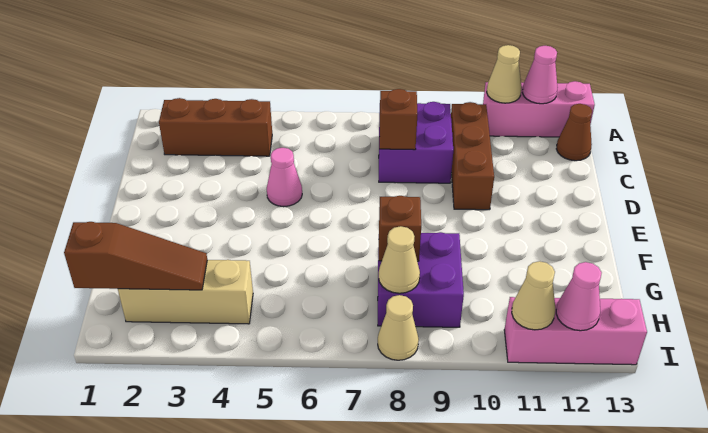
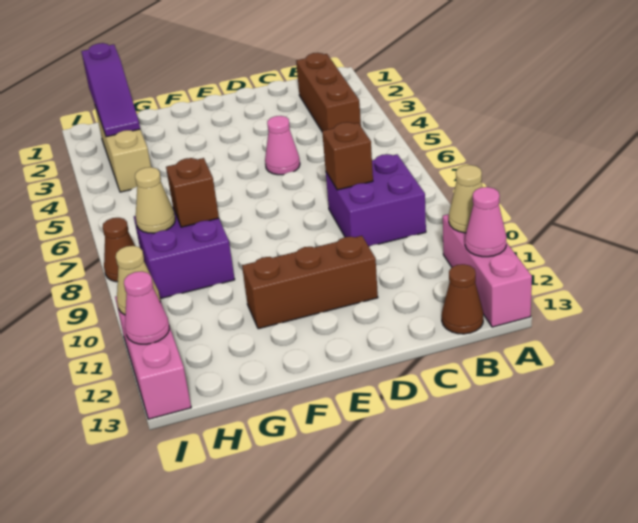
brown 1x3 brick [451,102,494,210] -> brown 1x3 brick moved to [242,236,378,329]
brown 1x3 slope [64,222,207,290] -> purple 1x3 slope [81,43,140,137]
tan 1x1 cone [378,295,419,360] -> brown 1x1 cone [103,218,135,282]

